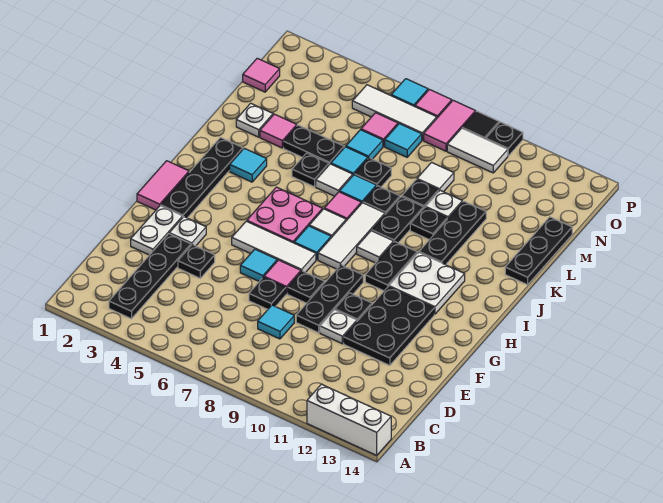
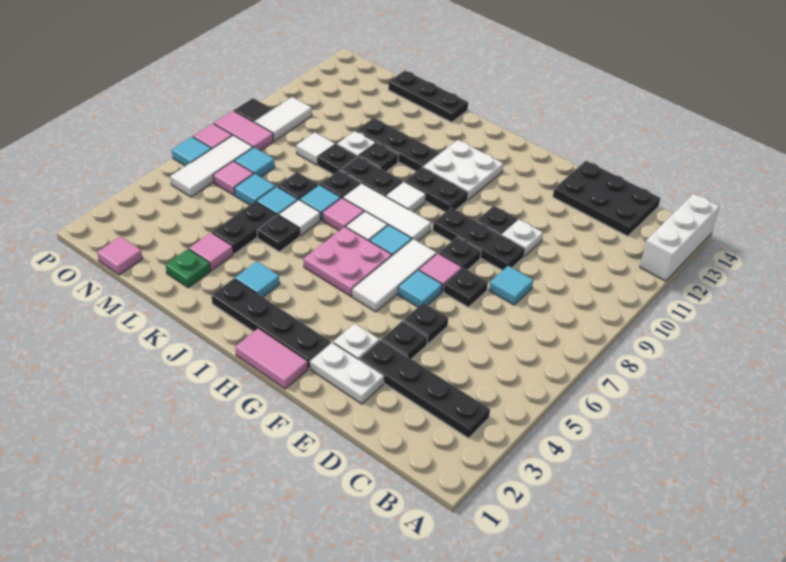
black 2x3 plate [344,287,434,365] -> black 2x3 plate moved to [553,161,660,236]
white 1x1 plate [236,103,273,137] -> green 1x1 plate [166,249,211,288]
black 1x1 plate [486,122,523,156] -> black 1x1 plate moved to [403,303,448,344]

